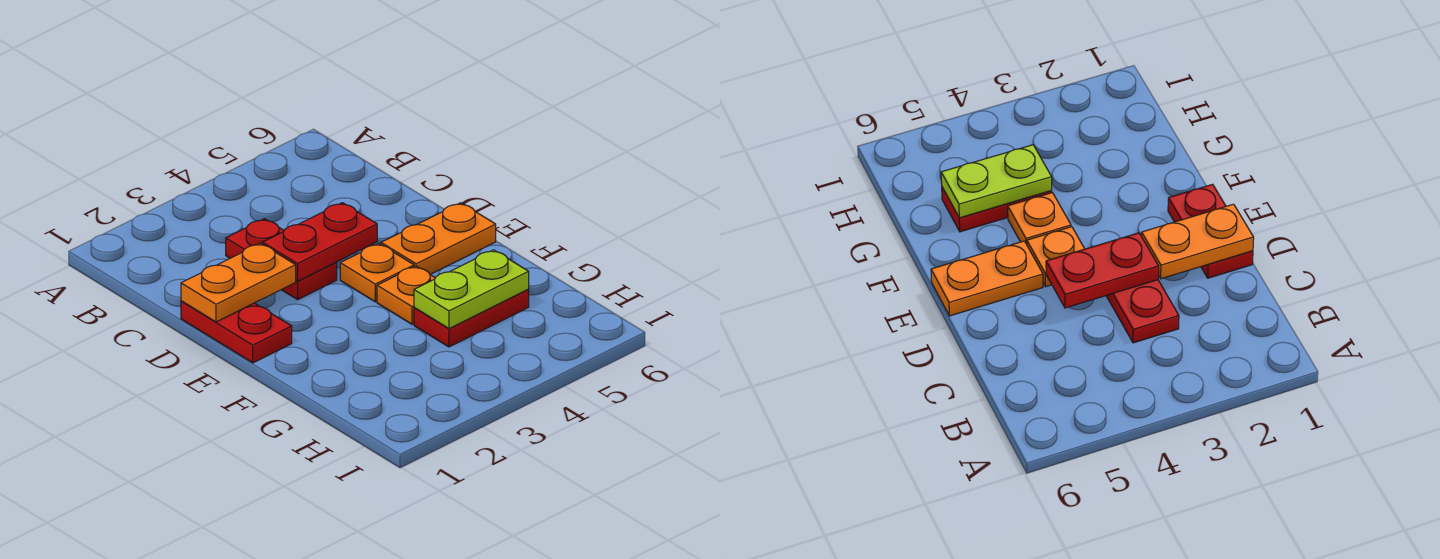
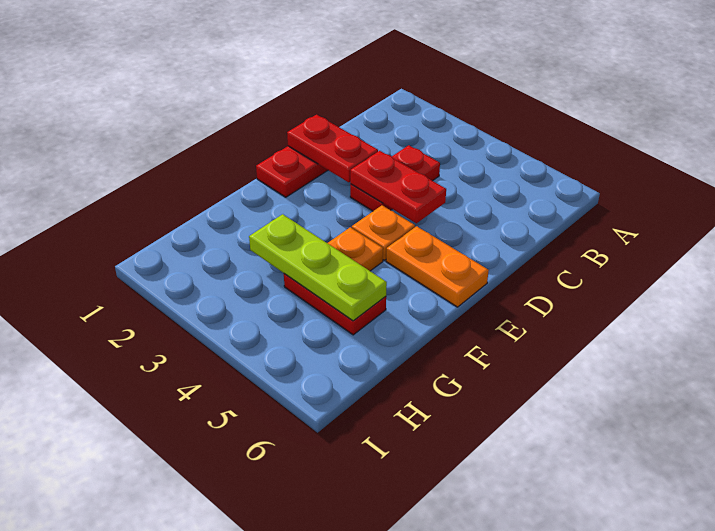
orange 1x2 plate [181,243,296,322] -> red 1x2 plate [287,115,378,182]
lime 1x2 plate [414,250,529,329] -> lime 1x3 plate [249,214,387,321]

